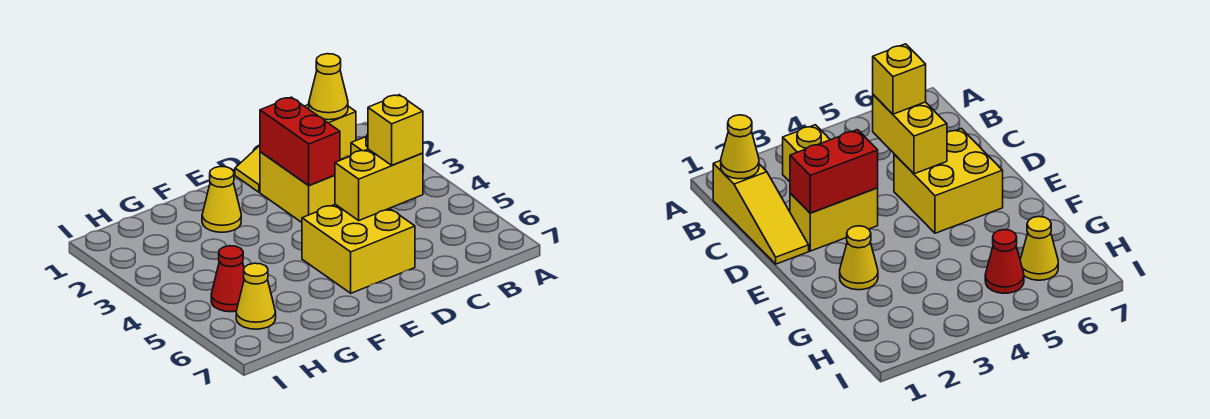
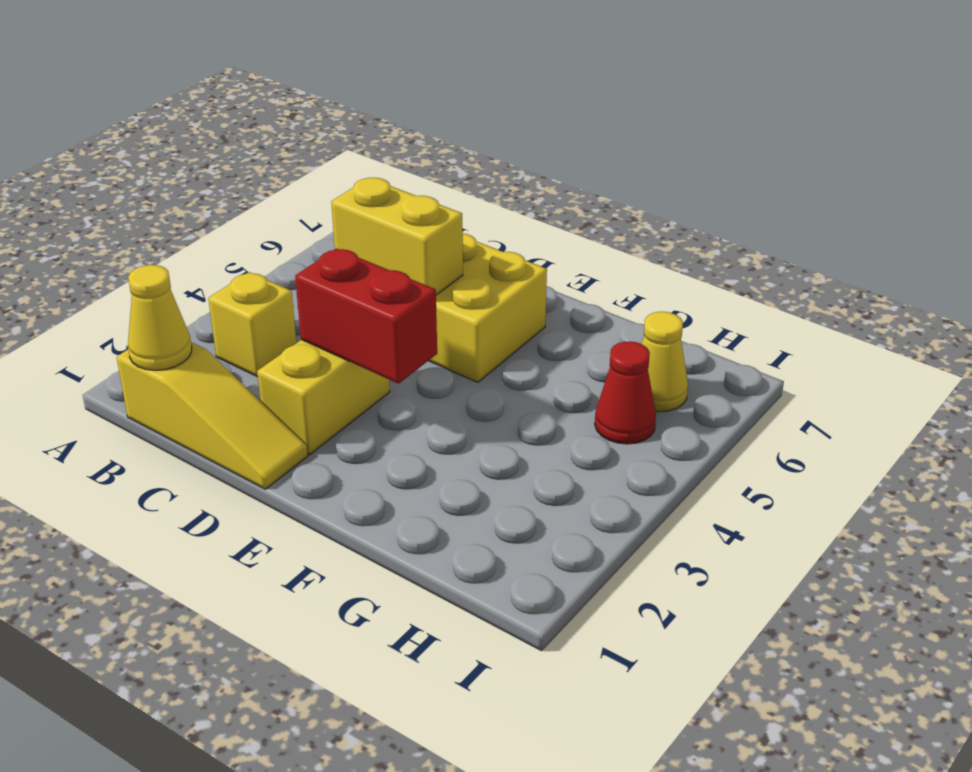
yellow 1x1 brick [368,95,423,165] -> none
red 1x2 brick [260,97,340,185] -> red 1x2 brick turned to [295,248,437,384]
yellow 1x1 cone [202,166,241,232] -> none

